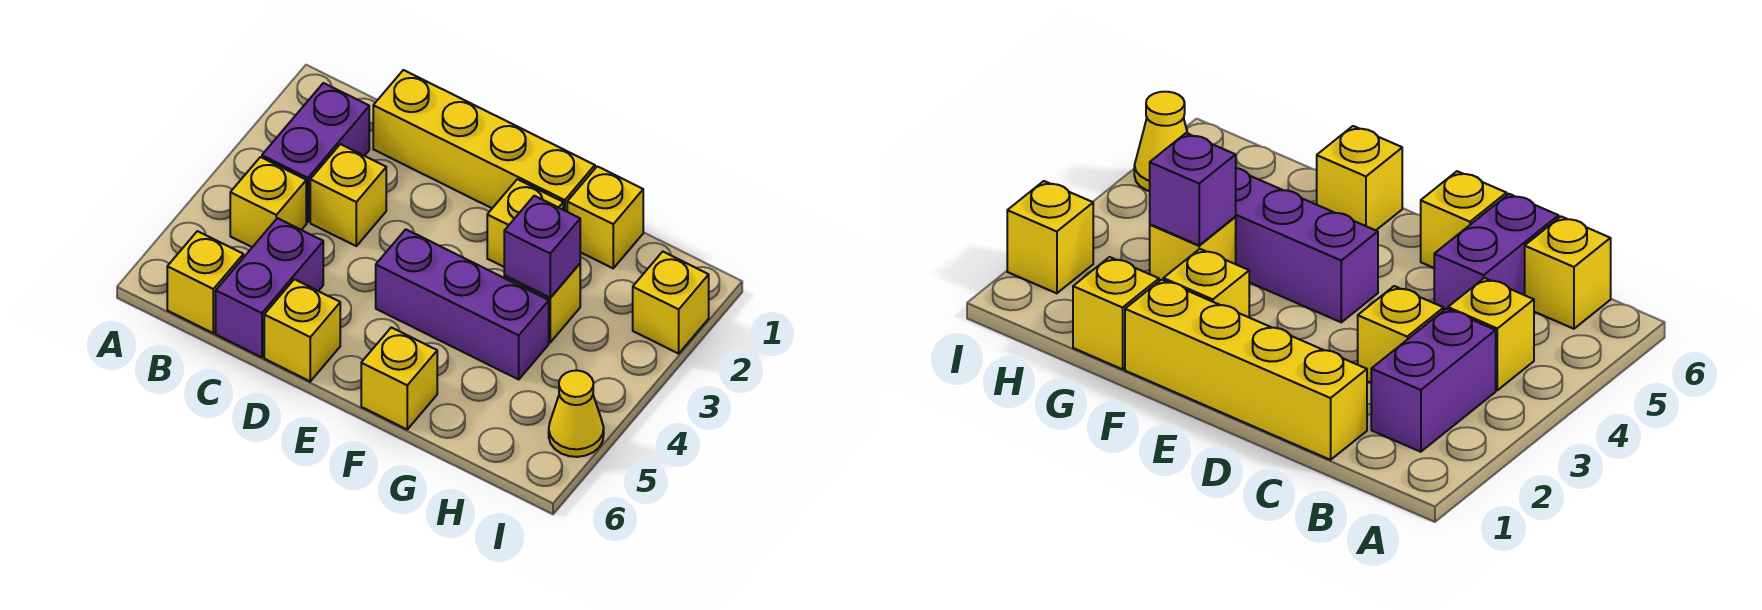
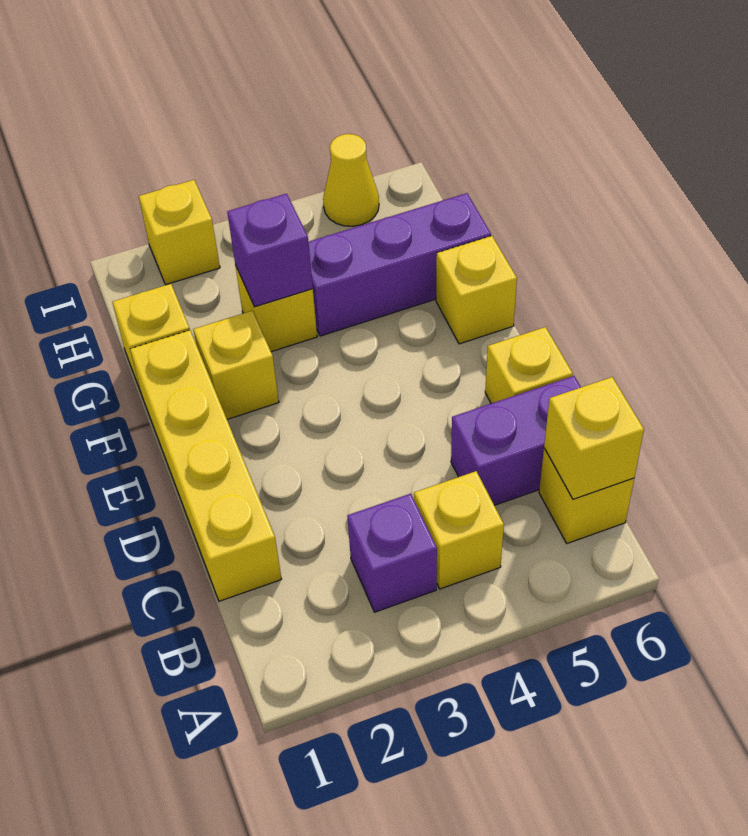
purple 1x2 brick [262,83,369,222] -> purple 1x1 brick [347,494,437,612]
yellow 1x1 brick [310,144,386,246] -> yellow 1x1 brick moved to [544,377,644,499]
purple 1x3 brick [376,229,549,379] -> purple 1x3 brick turned to [309,193,491,336]

